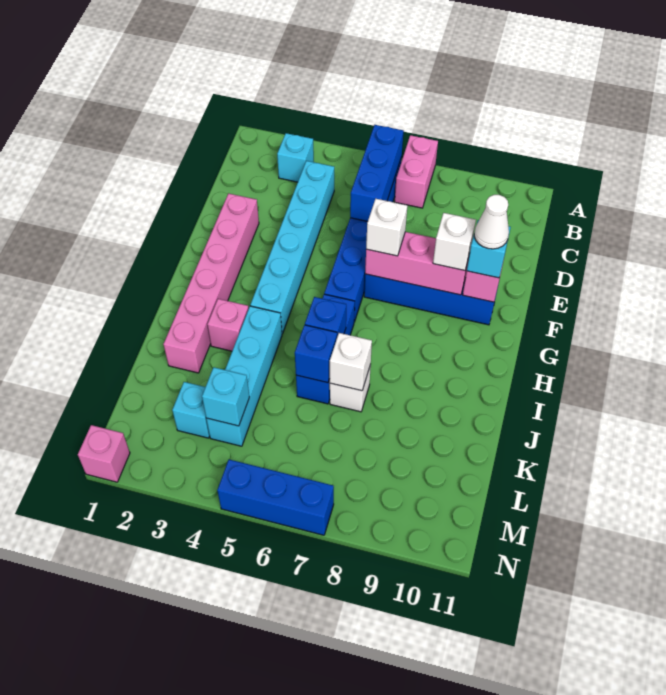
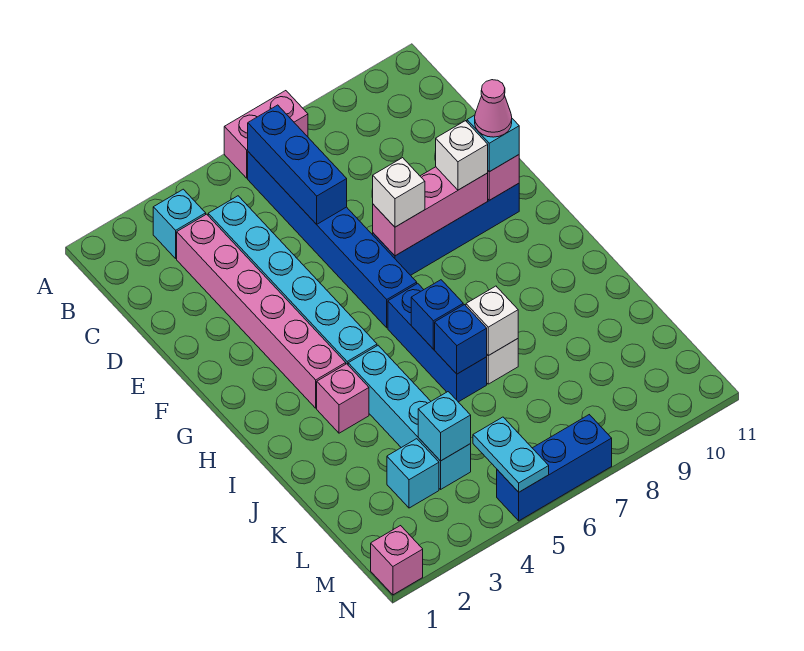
pink 1x2 brick [395,135,438,208] -> pink 1x2 brick turned to [224,91,308,178]
pink 1x6 brick [163,193,259,373] -> pink 1x6 brick moved to [177,214,346,408]
white 1x1 cone [474,195,509,249] -> pink 1x1 cone [475,80,512,137]
none -> cyan 1x2 plate [473,417,549,492]

